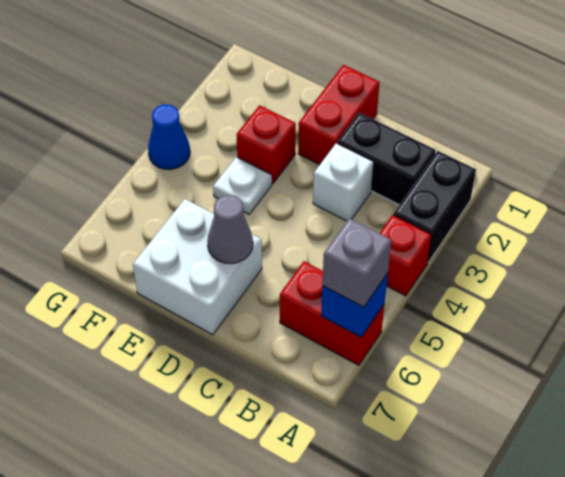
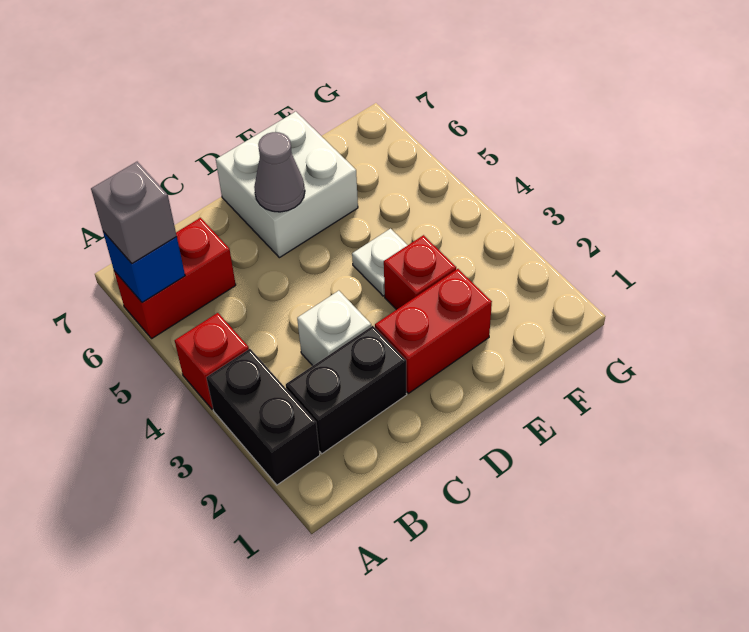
red 1x2 brick [298,65,380,165] -> red 1x2 brick turned to [375,269,492,393]
blue 1x1 cone [148,105,190,170] -> none

